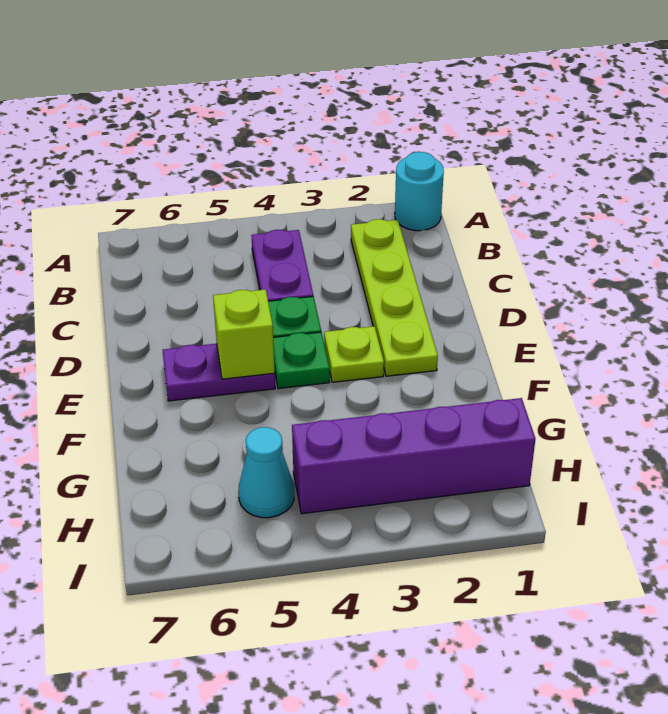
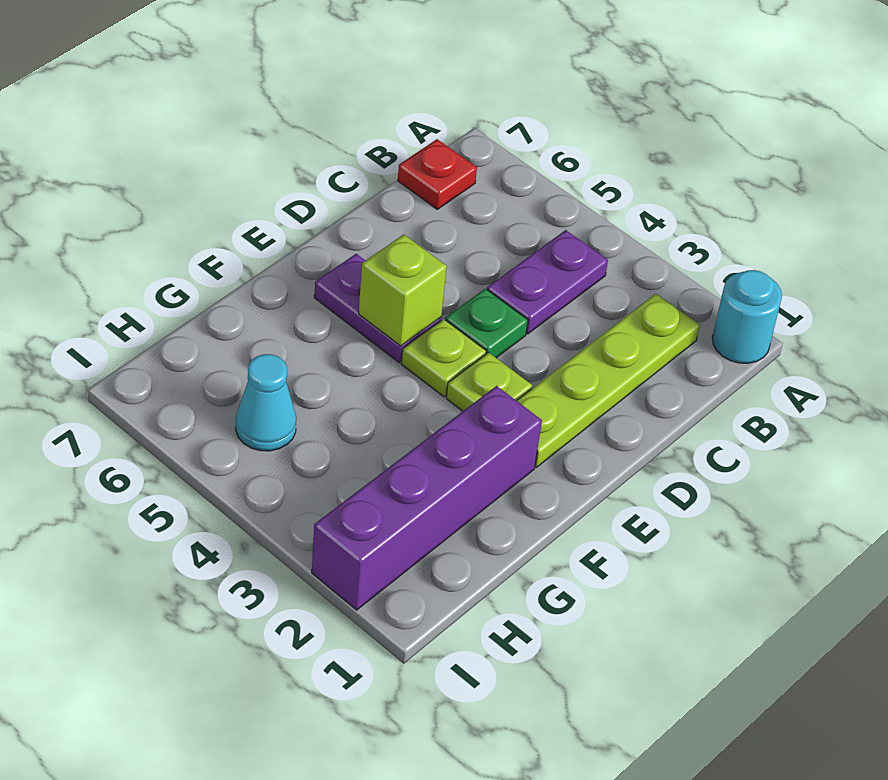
none -> red 1x1 plate [398,139,477,209]
green 1x1 plate [273,332,330,389] -> lime 1x1 plate [401,319,486,397]
purple 1x4 brick [292,398,535,514] -> purple 1x4 brick turned to [312,386,542,610]

